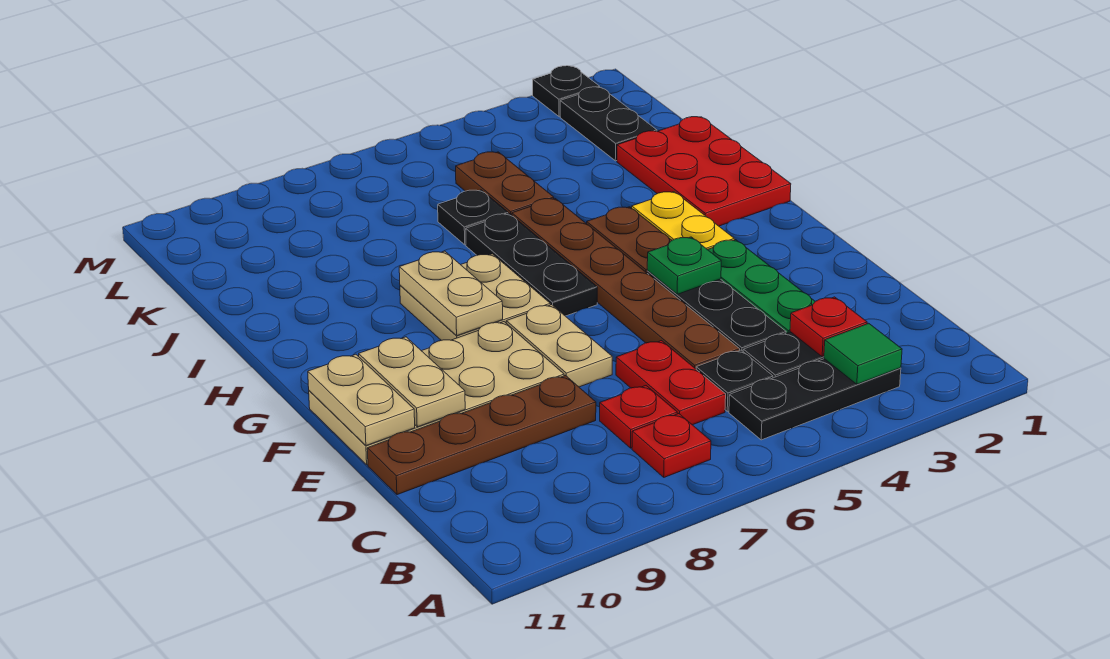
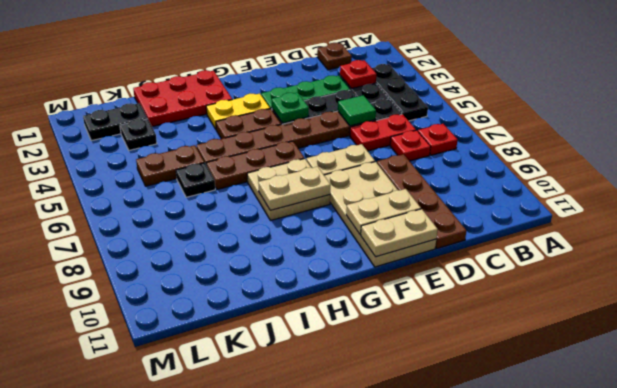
green 1x1 tile [824,323,902,384] -> green 1x1 tile moved to [338,95,376,126]
none -> brown 1x1 plate [317,43,352,70]
black 1x3 plate [466,214,597,316] -> brown 1x3 plate [206,141,304,189]
black 1x1 plate [533,66,600,116] -> black 1x1 plate moved to [120,119,157,150]

